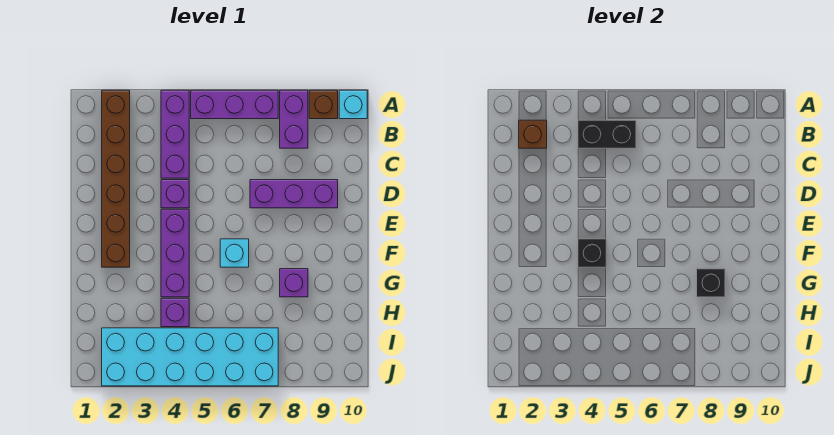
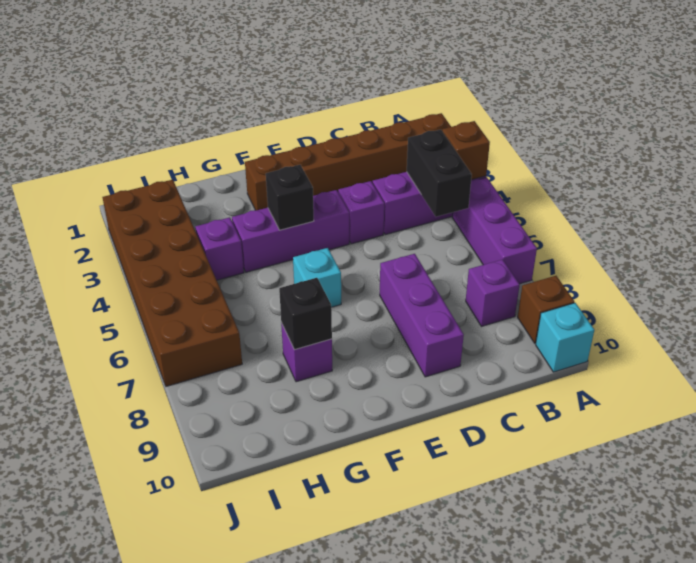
purple 1x2 brick [280,90,308,148] -> purple 1x1 brick [466,259,520,326]
brown 1x1 brick [519,120,547,148] -> brown 1x1 brick moved to [442,121,490,180]
cyan 2x6 brick [102,328,278,386] -> brown 2x6 brick [102,180,242,386]

